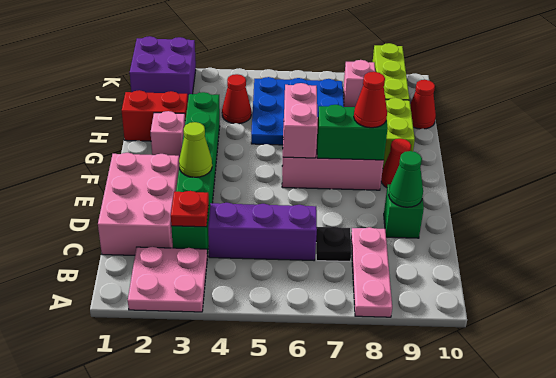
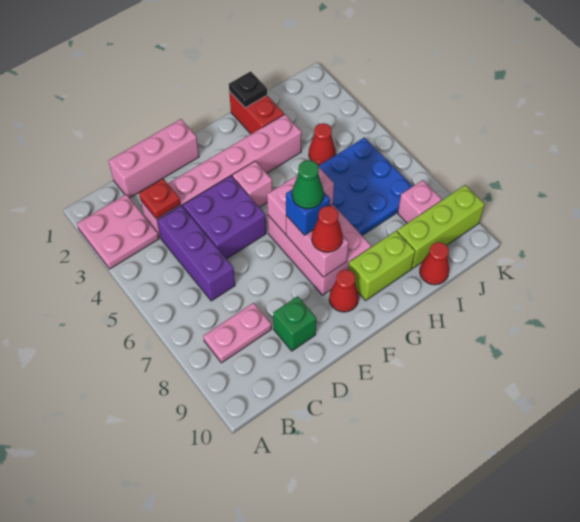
pink 1x3 plate [351,227,392,317] -> pink 1x2 plate [203,303,272,363]
pink 2x3 brick [98,153,179,255] -> pink 1x3 brick [108,119,199,198]
green 1x6 brick [171,92,220,257] -> pink 1x6 brick [141,114,302,238]
black 1x1 plate [316,226,352,262] -> black 1x1 plate moved to [229,71,267,108]
green 1x1 cone [389,151,423,207] -> green 1x1 cone moved to [292,160,324,209]
lime 1x1 cone [179,122,212,177] -> none
green 1x2 brick [317,105,388,160] -> pink 1x2 brick [286,215,349,277]
none -> blue 1x1 brick [286,189,330,235]
pink 1x1 brick [151,111,185,158] -> pink 1x1 brick moved to [232,161,272,207]
purple 2x2 brick [130,36,196,98] -> purple 2x2 brick moved to [183,176,266,259]

